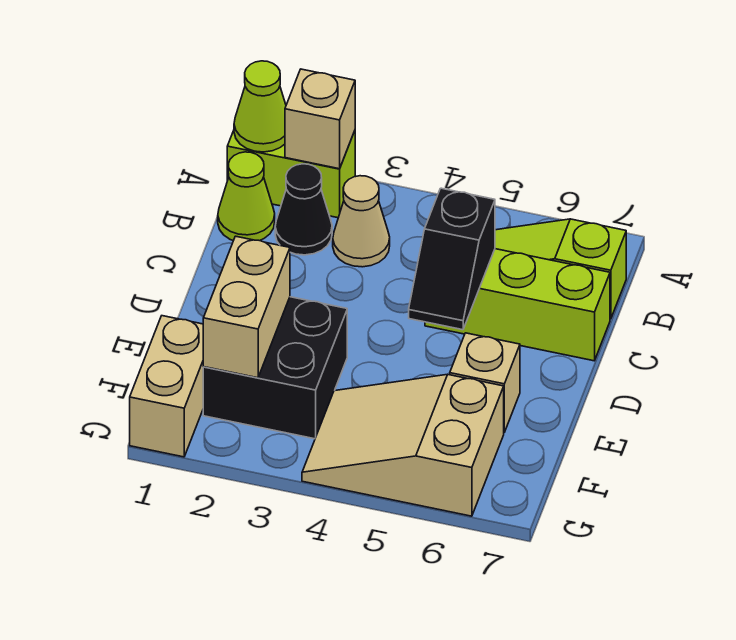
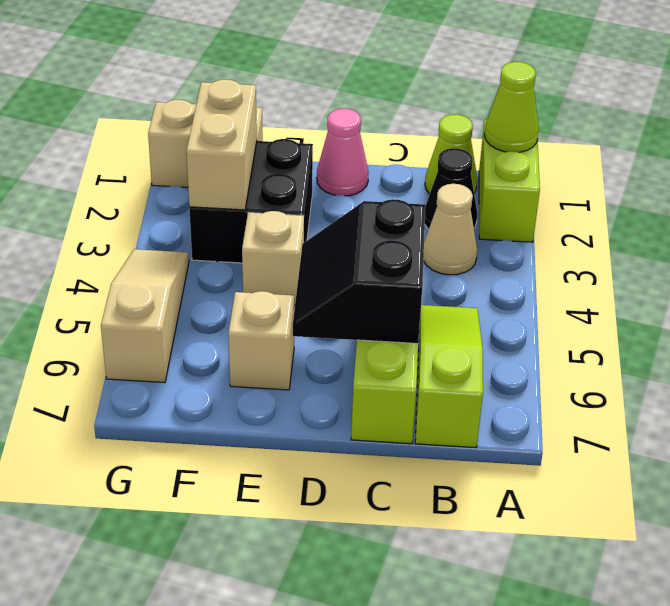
tan 1x1 brick [285,69,355,169] -> tan 1x1 brick moved to [242,211,304,305]
black 1x2 slope [409,188,495,330] -> black 2x2 slope [293,199,425,344]
none -> pink 1x1 cone [317,109,369,196]
tan 1x2 brick [203,236,290,378] -> tan 1x2 brick turned to [186,79,257,210]
tan 2x3 slope [302,374,504,516] -> tan 1x3 slope [101,249,189,383]

